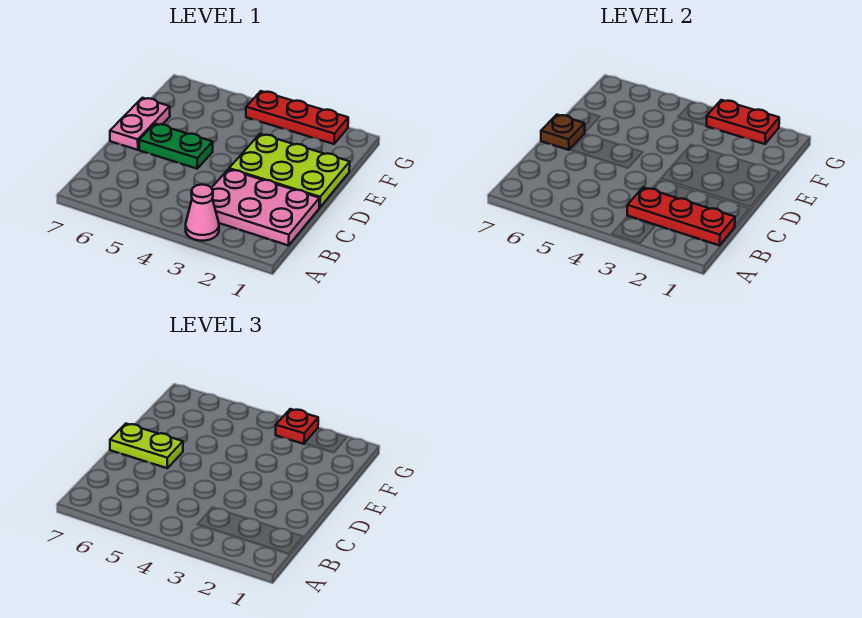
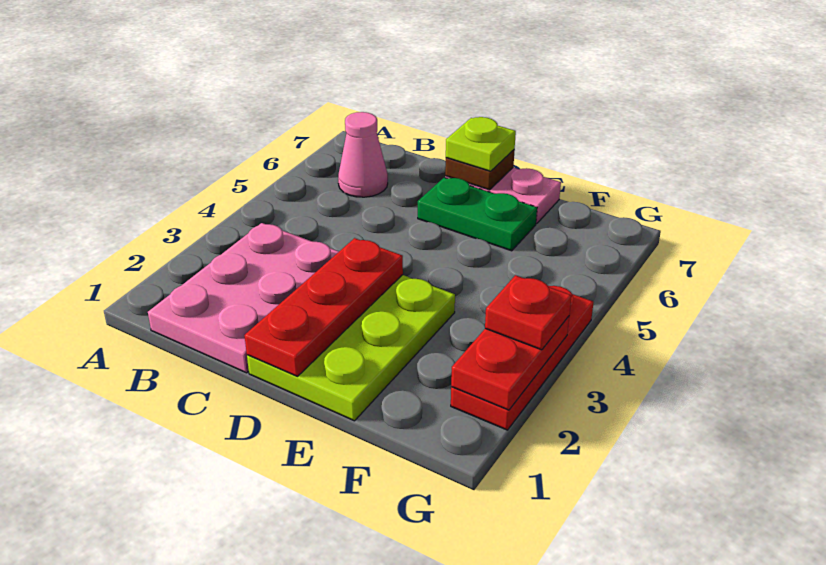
pink 1x1 cone [186,185,219,241] -> pink 1x1 cone moved to [338,112,388,197]
red 1x3 plate [627,187,735,246] -> red 1x3 plate moved to [244,238,403,376]
green 1x2 plate [139,124,213,169] -> green 1x2 plate turned to [418,178,537,251]
lime 1x2 plate [110,424,183,468] -> lime 1x1 plate [446,117,516,171]

